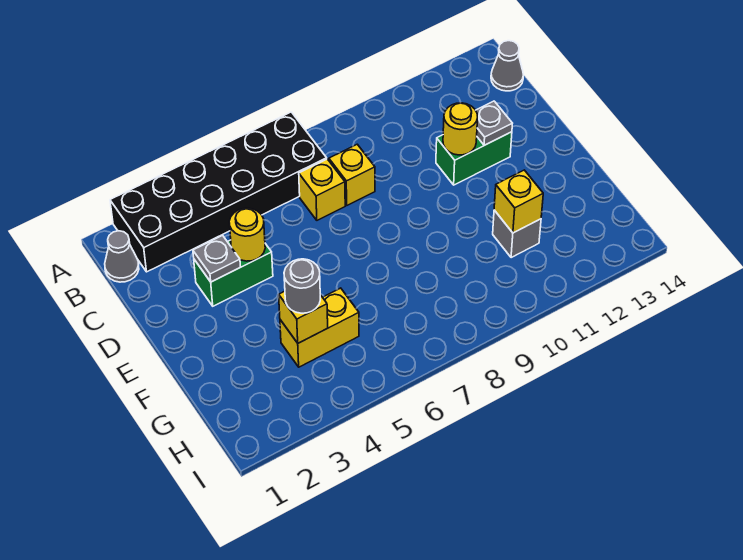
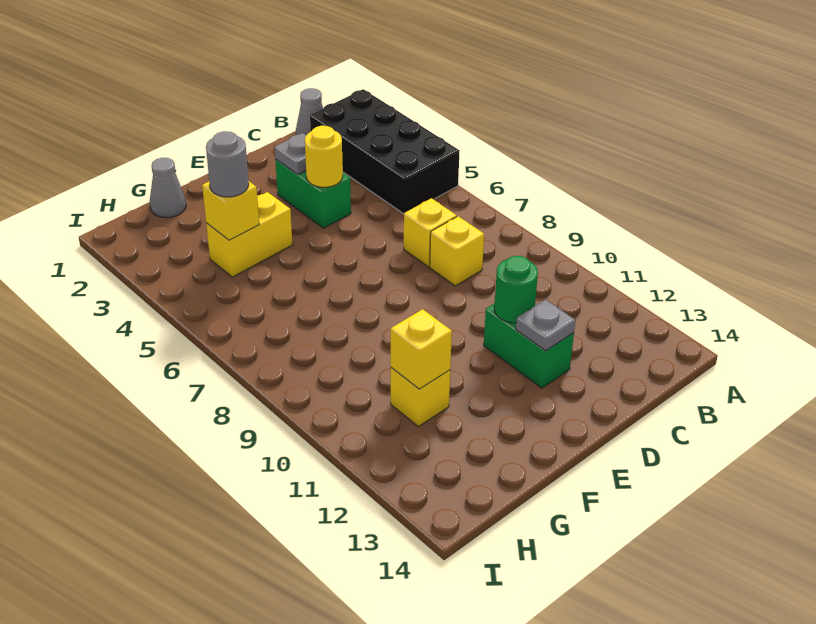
black 2x6 brick [110,112,327,272] -> black 2x4 brick [310,89,460,214]
grey 1x1 cone [491,41,523,91] -> grey 1x1 cone moved to [150,158,186,218]
yellow 1x1 round brick [443,103,478,155] -> green 1x1 round brick [494,256,538,323]
yellow 1x2 brick [280,288,359,367] -> yellow 1x2 brick turned to [206,192,292,277]
grey 1x1 brick [493,210,541,258] -> yellow 1x1 brick [391,368,450,426]

